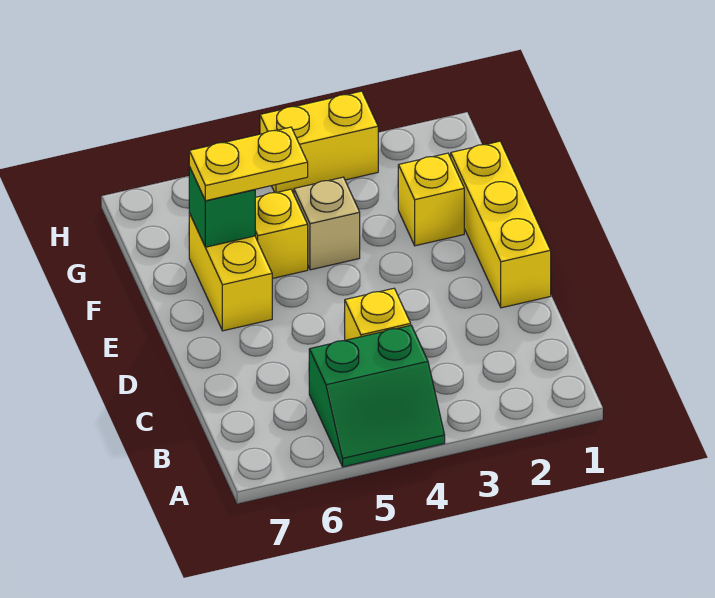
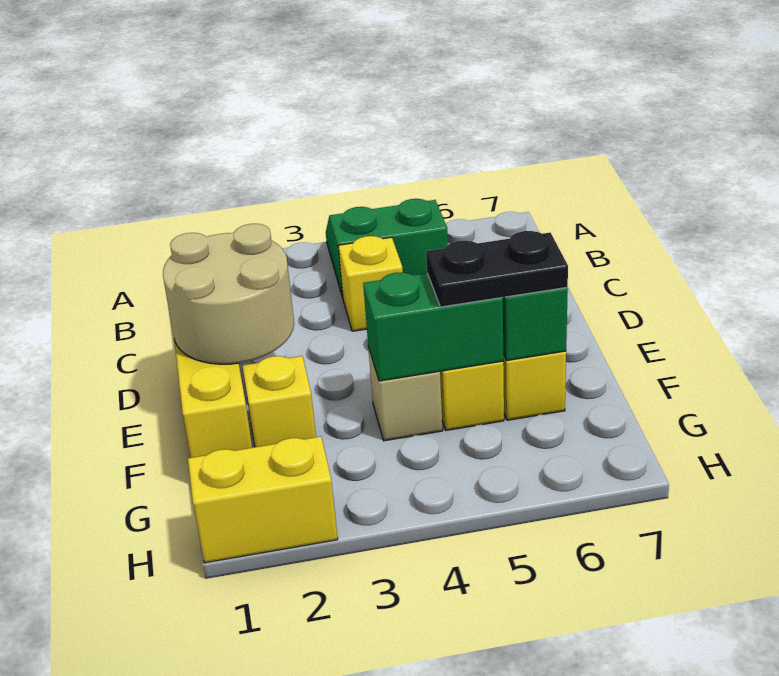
none -> tan 2x2 round brick [163,224,294,364]
none -> green 1x2 brick [363,272,503,381]
yellow 1x2 plate [189,127,308,201] -> black 1x2 plate [426,231,568,307]
yellow 1x2 brick [260,91,378,193] -> yellow 1x2 brick moved to [188,436,338,563]

